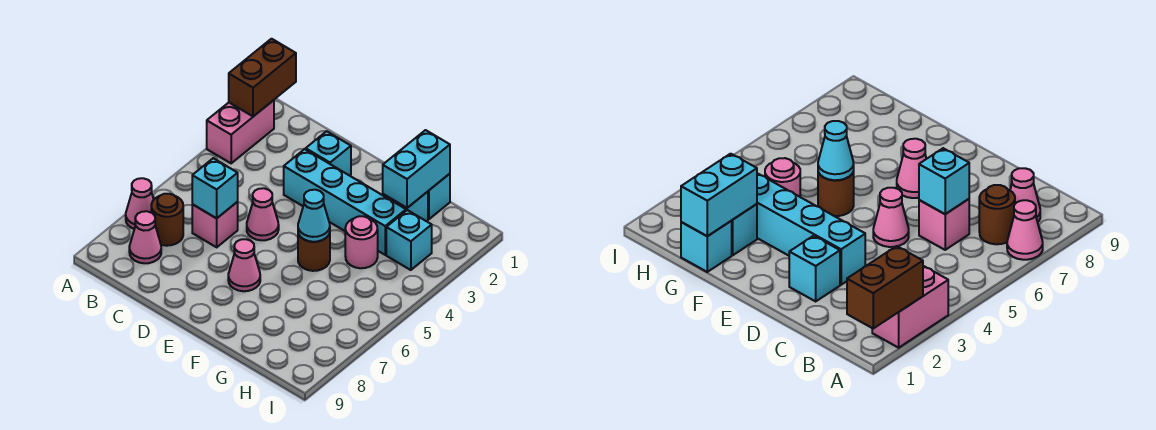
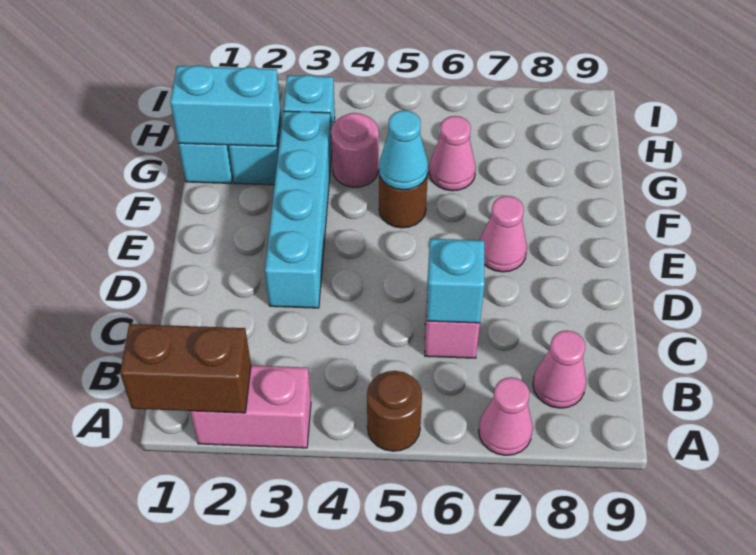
brown 1x1 round brick [151,194,183,246] -> brown 1x1 round brick moved to [367,371,422,451]
cyan 1x1 brick [306,131,351,176] -> none
pink 1x1 cone [247,188,279,240] -> pink 1x1 cone moved to [429,116,476,191]

